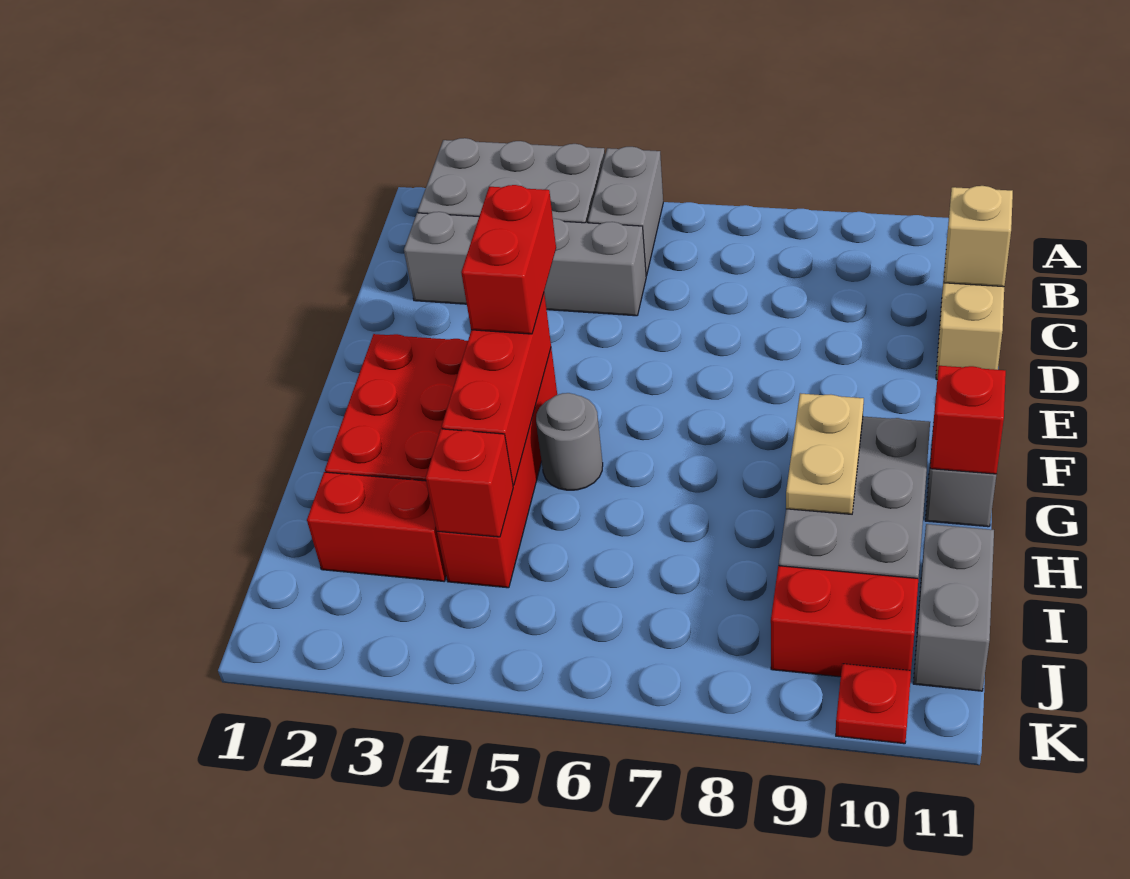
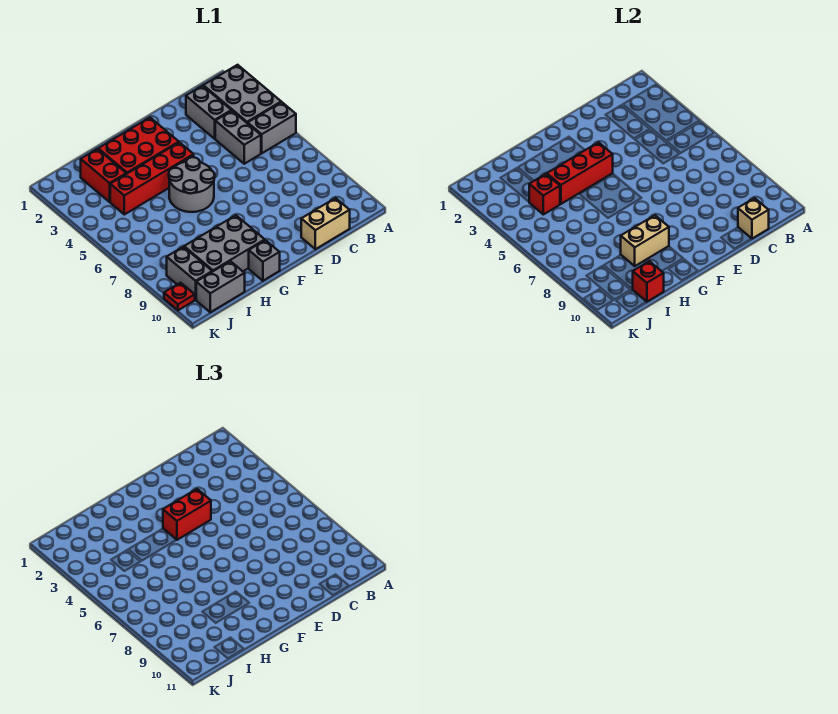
grey 1x1 round brick [536,393,603,490] -> grey 2x2 round brick [169,157,215,212]
tan 1x2 plate [786,393,864,514] -> tan 1x2 brick [621,215,669,266]
red 1x1 brick [930,366,1006,474] -> red 1x1 brick moved to [633,261,664,302]
red 1x2 brick [771,566,918,677] -> grey 1x2 brick [167,247,212,300]

